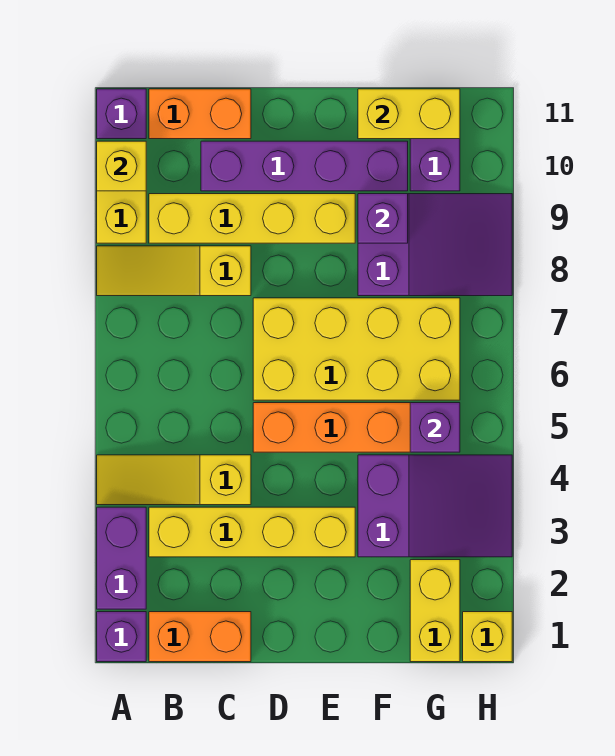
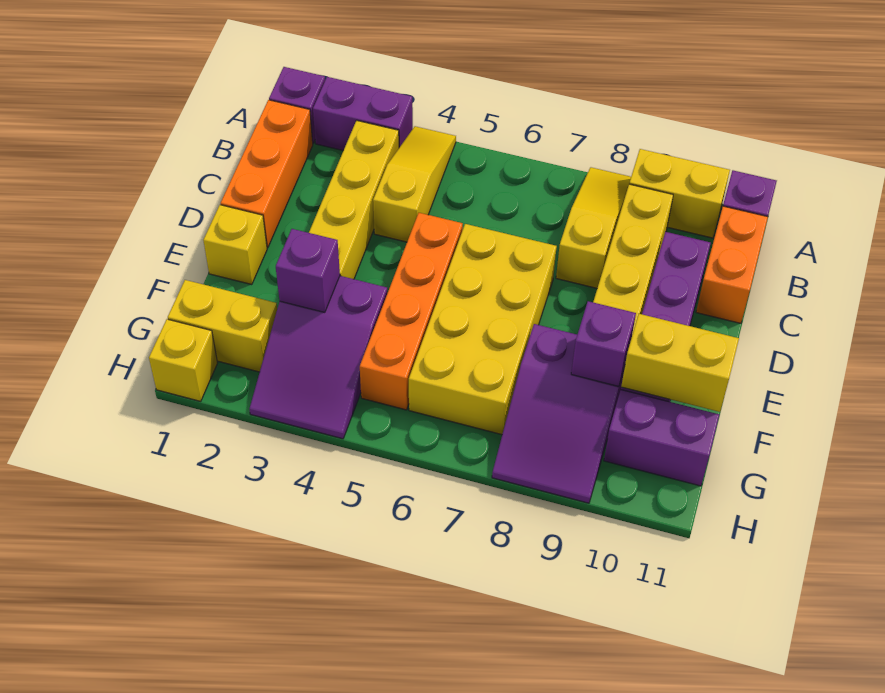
yellow 1x1 brick [97,141,146,191] -> yellow 1x1 brick moved to [203,205,267,285]
orange 1x2 brick [149,612,251,662] -> orange 1x3 brick [221,100,313,248]
yellow 1x2 brick [358,89,460,139] -> yellow 1x2 brick turned to [621,314,739,412]
purple 1x1 brick [410,403,460,452] -> purple 1x1 brick moved to [276,229,340,312]

